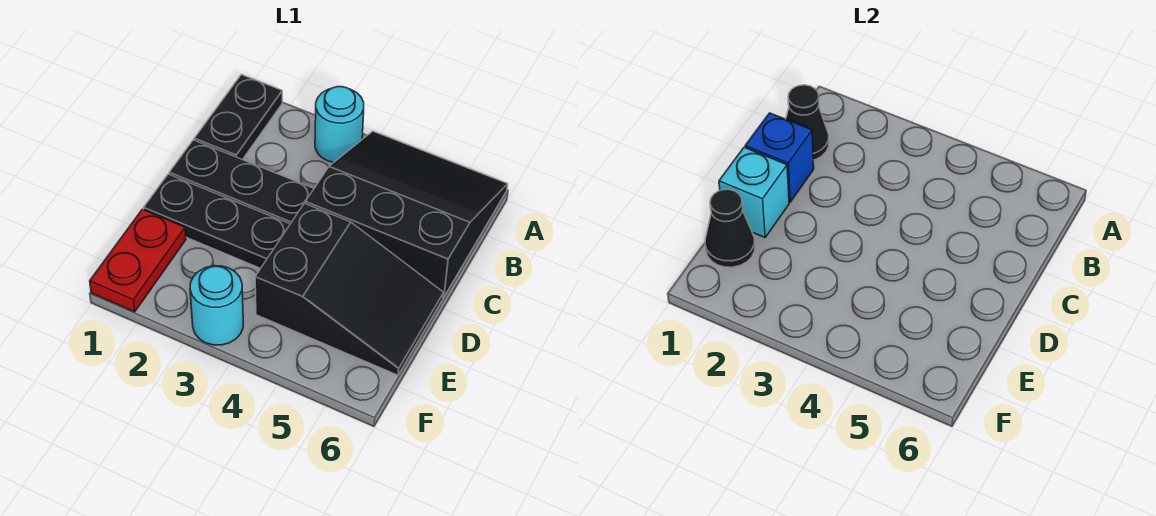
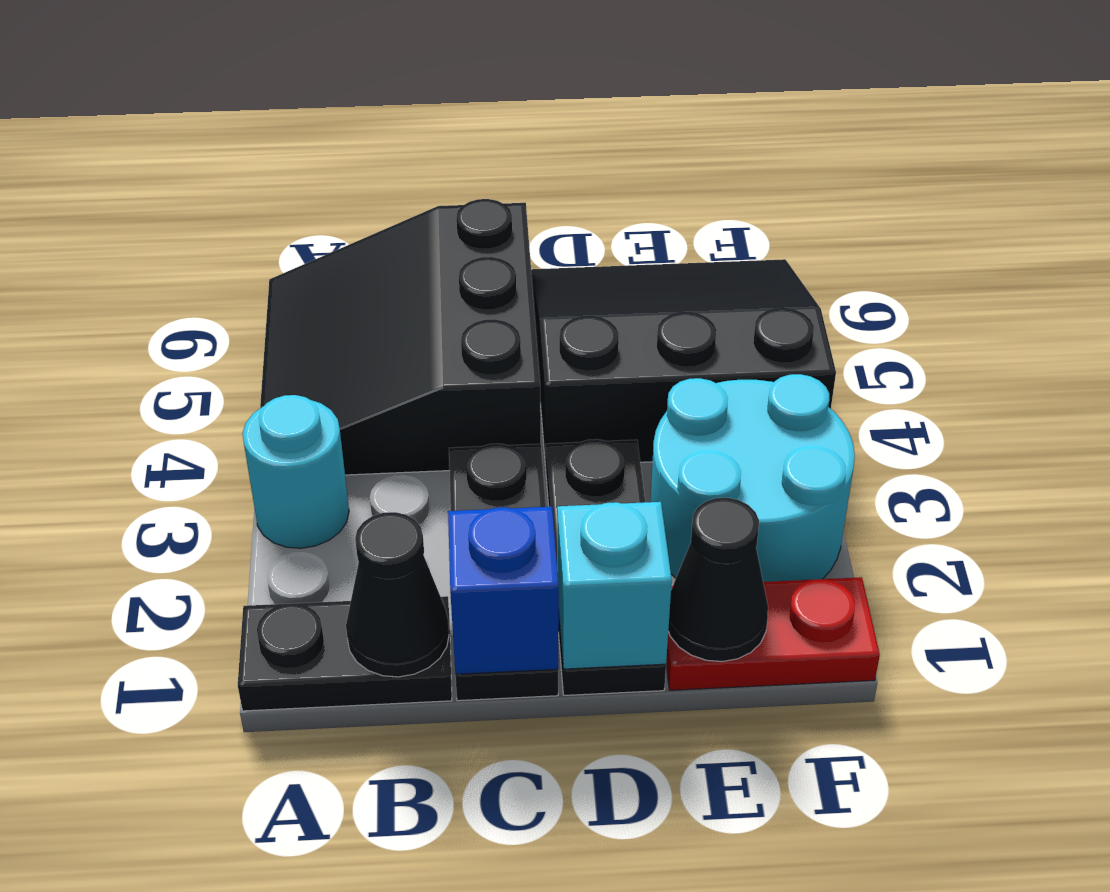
black 2x3 slope [255,203,444,375] -> black 3x3 slope [531,259,836,466]
cyan 1x1 round brick [190,266,243,345] -> cyan 2x2 round brick [650,374,855,582]

